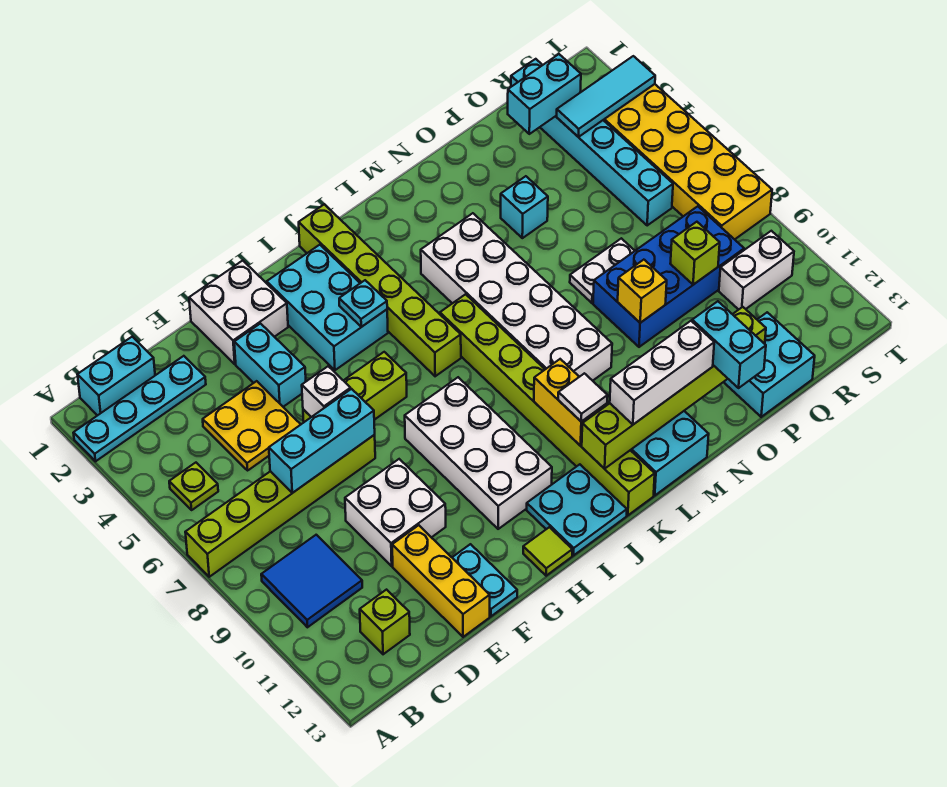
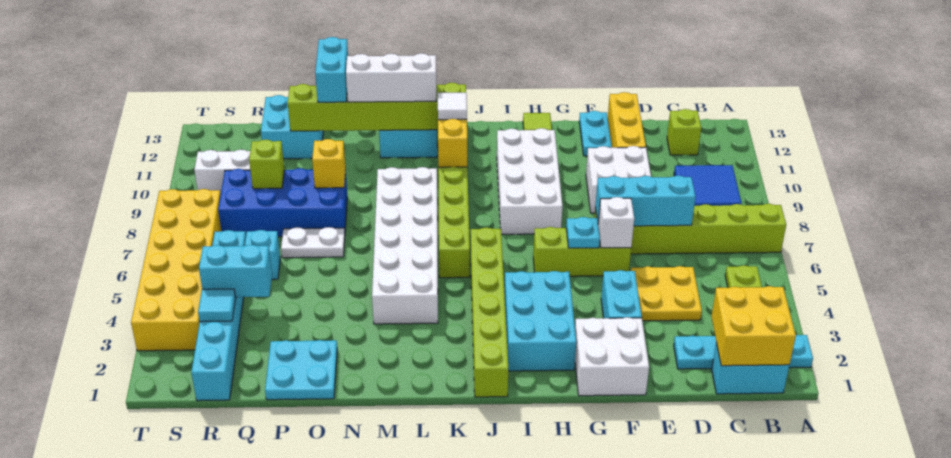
none -> yellow 2x2 brick [711,286,796,366]
cyan 1x1 plate [339,280,387,327] -> cyan 1x1 plate moved to [566,217,600,248]
cyan 2x2 plate [527,464,627,556] -> cyan 2x2 plate moved to [265,340,337,400]
cyan 1x1 brick [501,176,548,238] -> cyan 1x1 brick moved to [245,230,280,280]
cyan 1x2 brick [508,54,581,134] -> cyan 1x2 brick moved to [199,245,272,297]
cyan 1x3 tile [557,56,655,137] -> cyan 1x1 tile [198,289,236,322]

